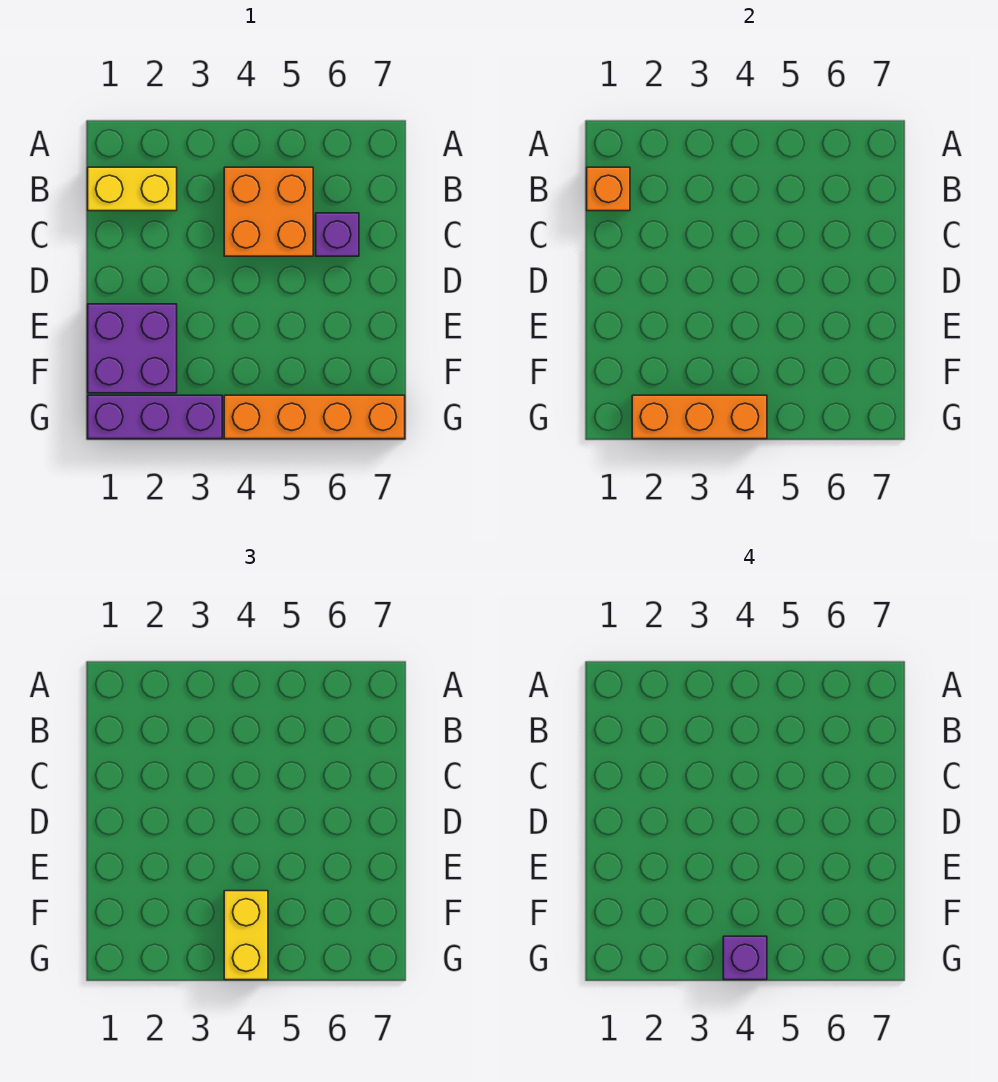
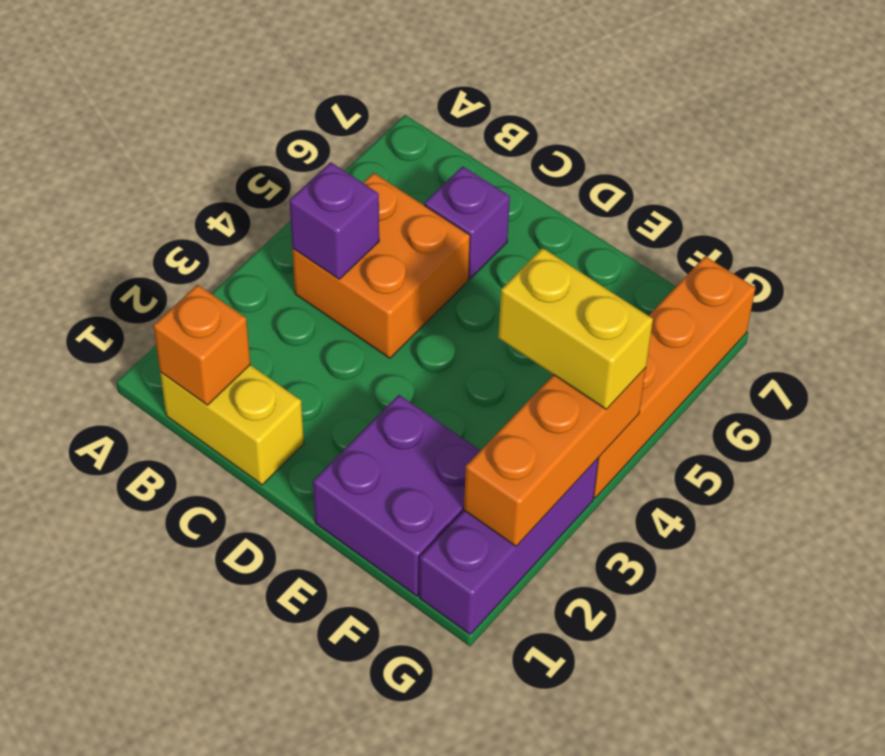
yellow 1x2 brick [88,167,177,211] -> yellow 1x2 brick turned to [160,365,304,485]
purple 1x1 brick [723,936,767,980] -> purple 1x1 brick moved to [290,162,379,279]

